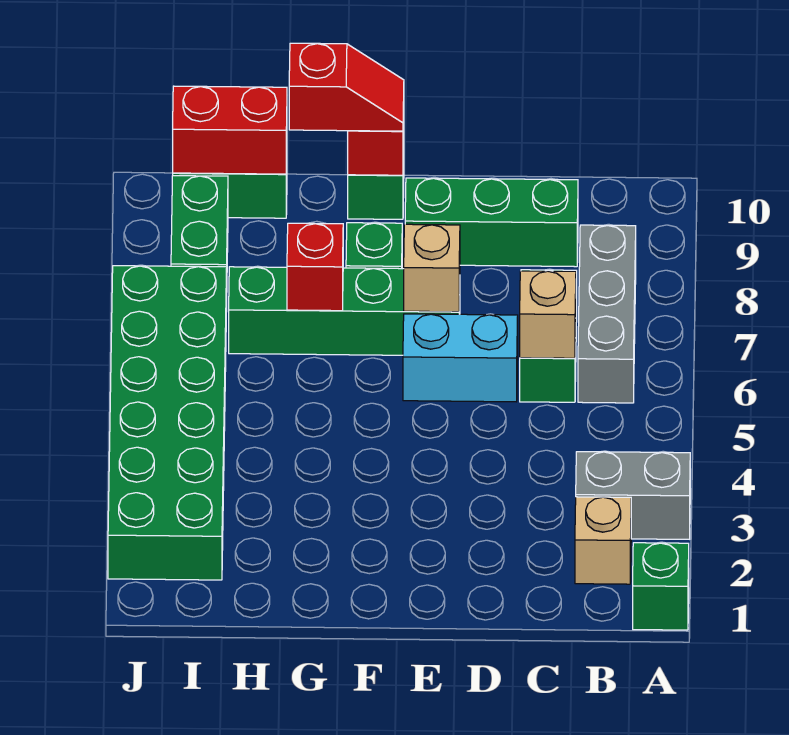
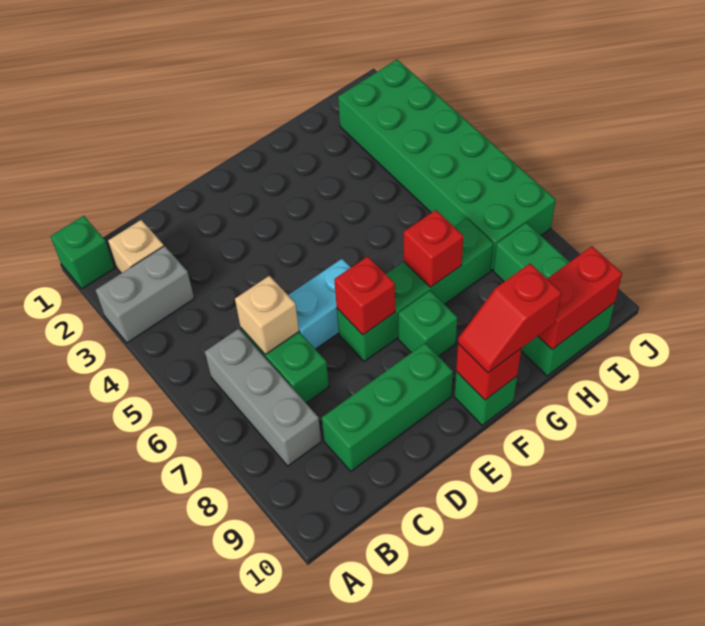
tan 1x1 brick [404,224,460,312] -> red 1x1 brick [334,256,395,335]

